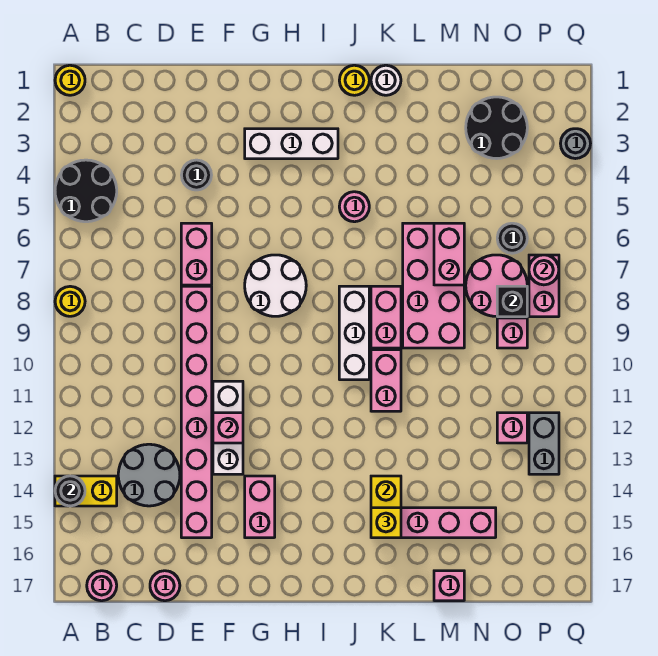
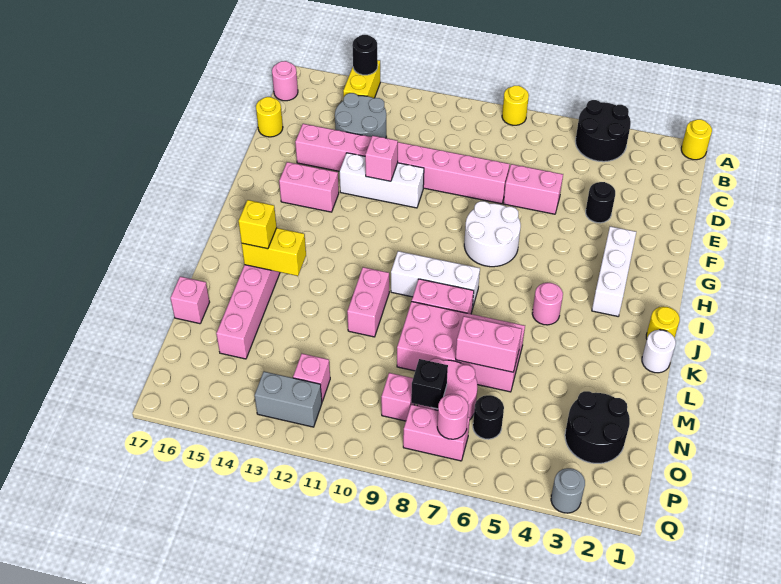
pink 1x1 round brick [150,571,180,601] -> yellow 1x1 round brick [256,97,283,137]
pink 1x2 brick [371,350,401,411] -> pink 1x2 brick turned to [347,267,389,337]

